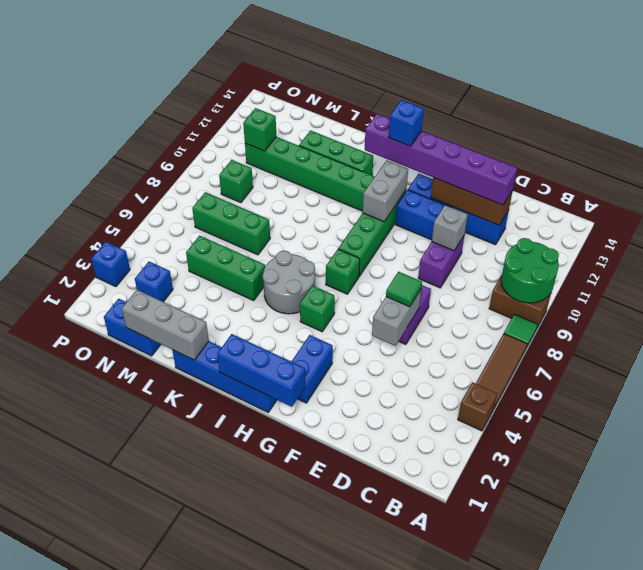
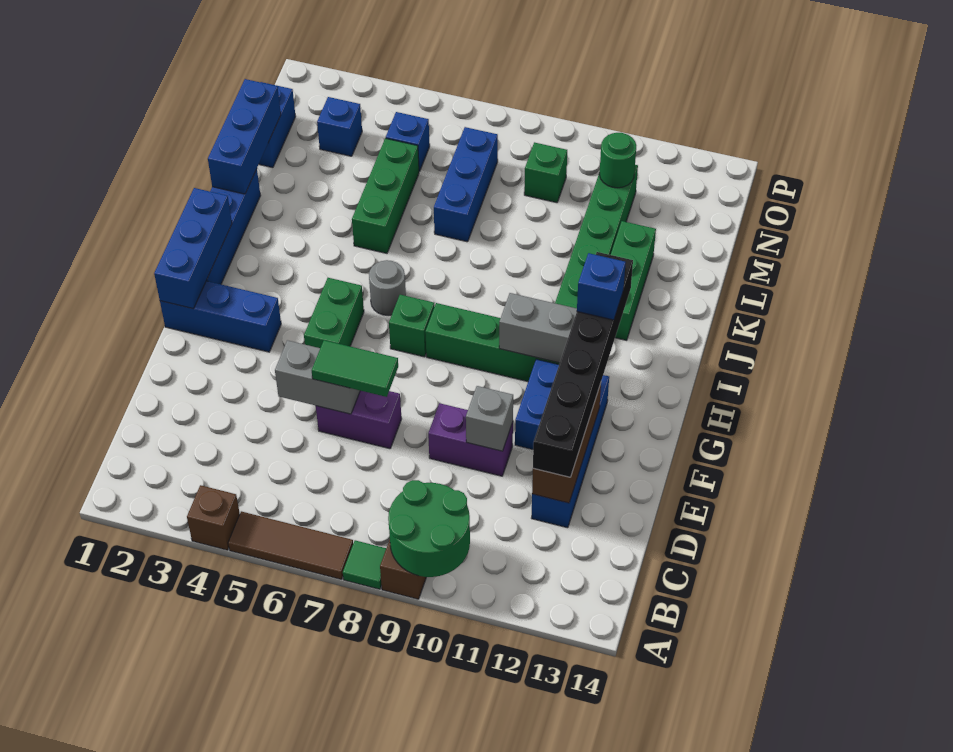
purple 1x6 brick [365,114,517,205] -> black 1x6 brick [533,252,633,477]
green 1x1 tile [386,272,422,307] -> green 1x2 tile [312,340,398,397]
blue 1x2 brick [292,335,333,403] -> blue 1x3 brick [160,281,281,352]
green 1x1 brick [300,286,335,332] -> green 1x2 brick [304,278,364,348]
grey 2x2 round brick [263,251,315,314] -> grey 1x1 round brick [369,260,406,315]
grey 1x3 brick [122,290,209,360] -> blue 1x3 brick [208,79,281,194]
green 1x3 brick [192,192,270,255] -> blue 1x3 brick [434,127,498,242]
green 1x1 brick [243,108,276,151] -> green 1x1 round brick [599,133,636,188]
blue 1x1 brick [91,242,130,287] -> blue 1x1 brick moved to [386,112,430,172]

